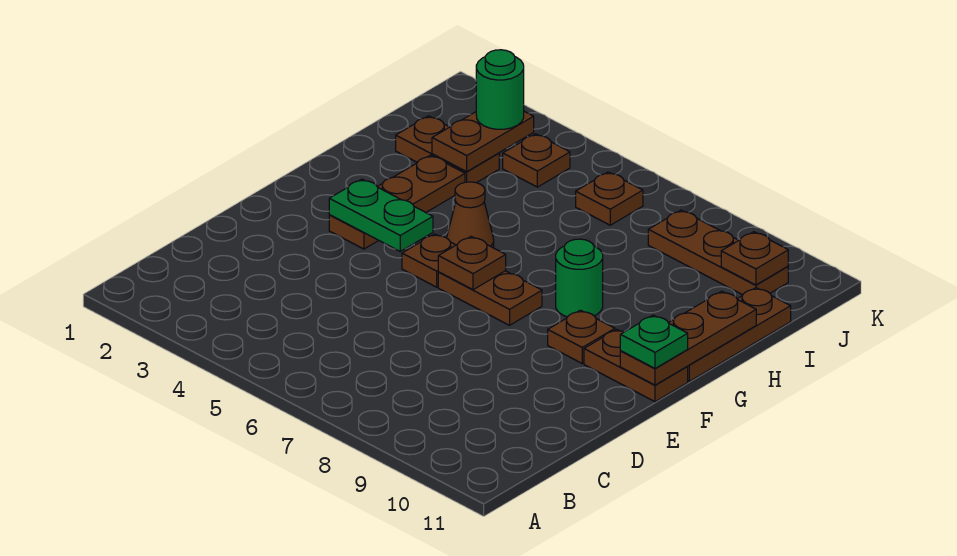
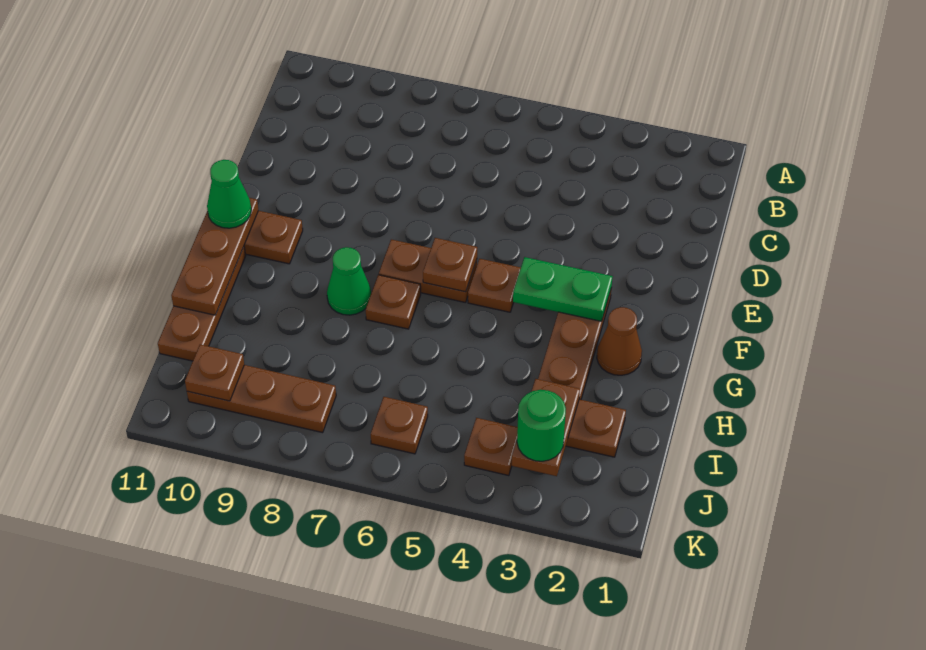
brown 1x1 plate [548,310,615,363] -> brown 1x1 plate moved to [366,275,421,329]
green 1x1 plate [620,315,688,368] -> green 1x1 cone [207,160,251,228]
brown 1x1 cone [447,182,494,248] -> brown 1x1 cone moved to [597,307,642,375]
green 1x1 round brick [556,239,603,317] -> green 1x1 cone [327,247,371,315]

